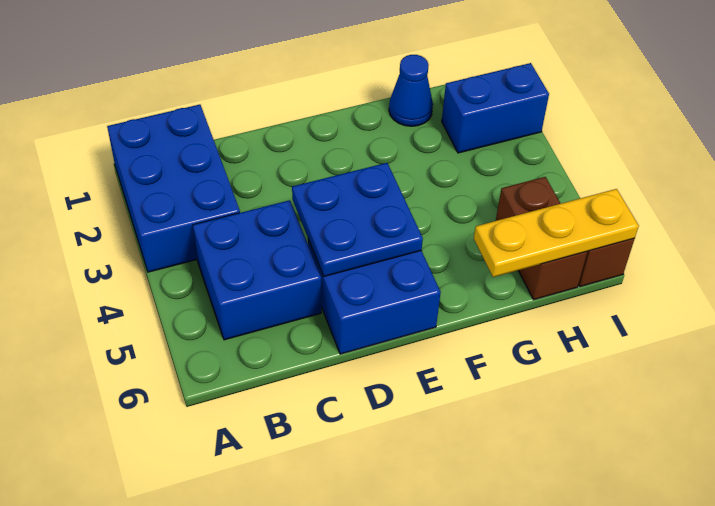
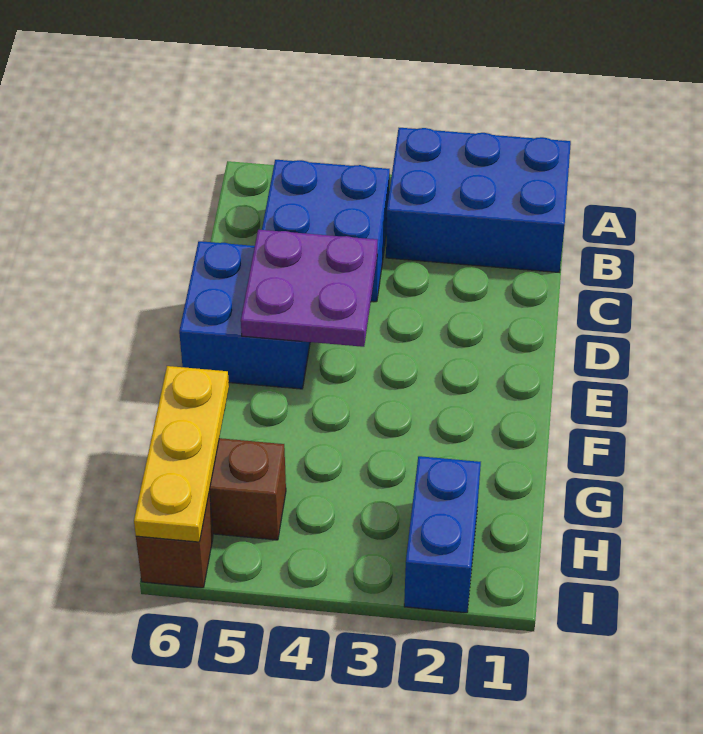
blue 2x2 plate [292,163,423,276] -> purple 2x2 plate [241,230,377,347]
blue 1x1 cone [389,55,433,126] -> none

